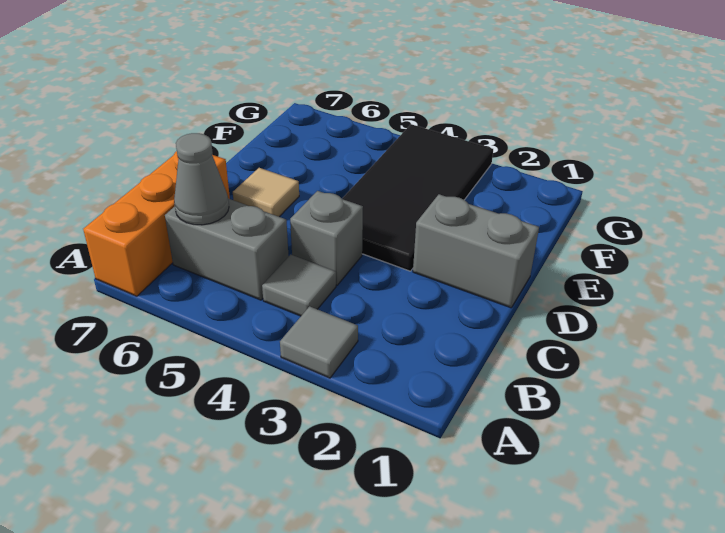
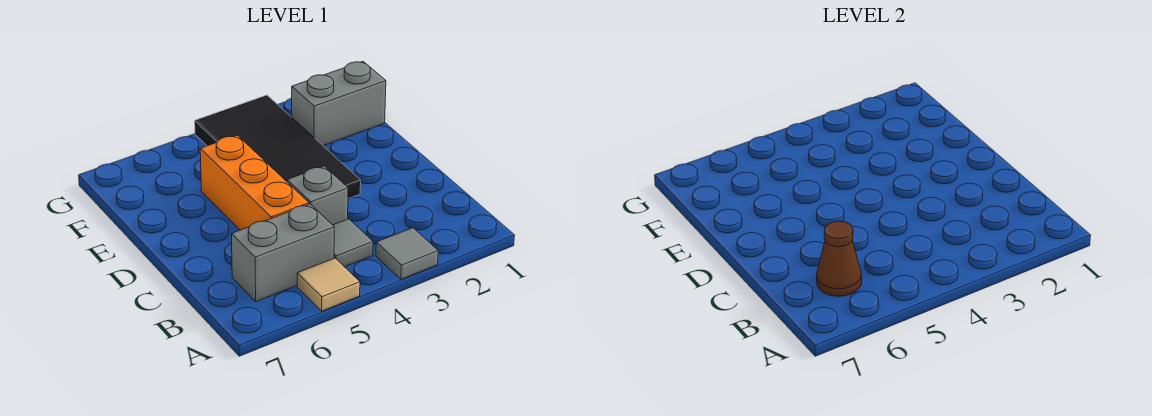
orange 1x3 brick [83,151,230,296] -> orange 1x3 brick moved to [200,135,309,230]
grey 1x1 cone [174,133,229,225] -> brown 1x1 cone [817,221,862,296]
grey 1x2 brick [413,194,539,308] -> grey 1x2 brick moved to [292,61,386,146]
tan 1x1 tile [233,168,299,217] -> tan 1x1 tile moved to [297,258,360,311]

